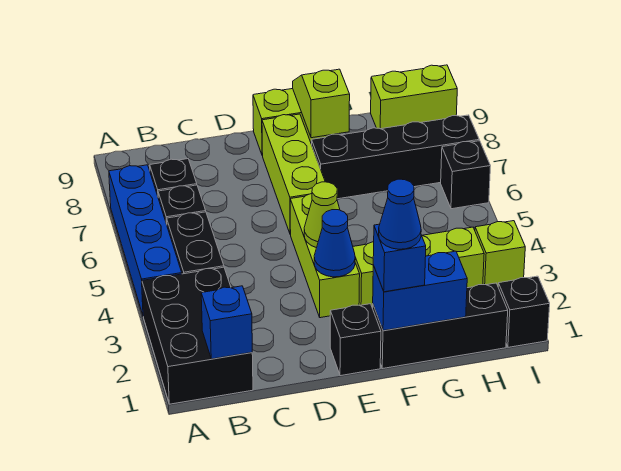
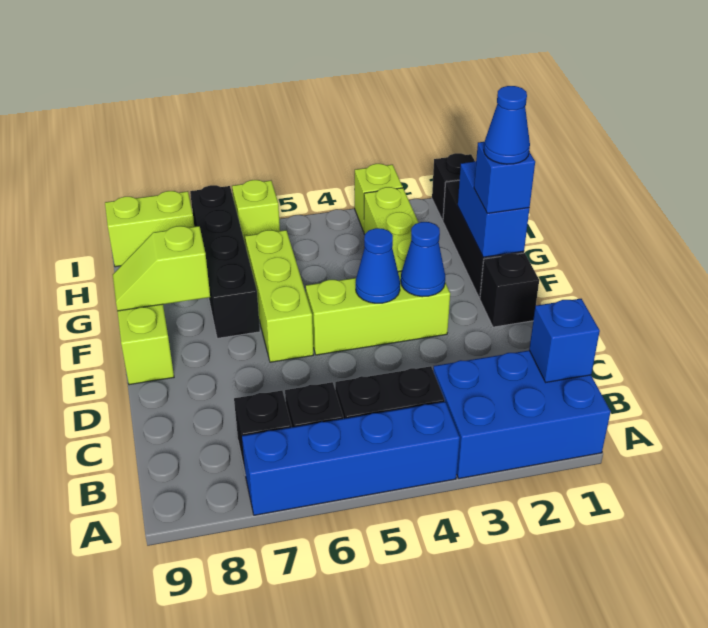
black 2x3 brick [142,267,253,404] -> blue 2x3 brick [433,350,611,479]
lime 1x1 cone [304,182,340,248] -> blue 1x1 cone [356,228,400,303]
lime 1x3 brick [262,114,325,235] -> lime 1x3 brick turned to [245,230,313,362]
lime 1x2 brick [371,65,457,129] -> lime 1x2 brick turned to [105,191,194,267]
black 1x1 brick [441,141,490,209] -> lime 1x1 brick [232,180,280,246]

